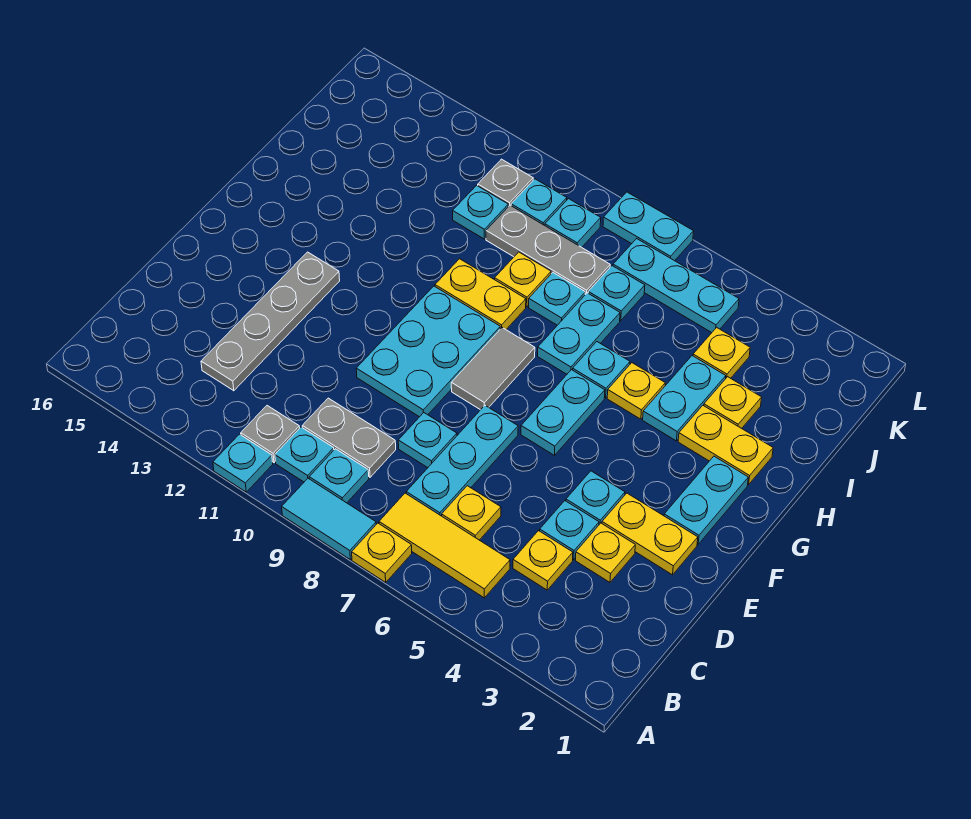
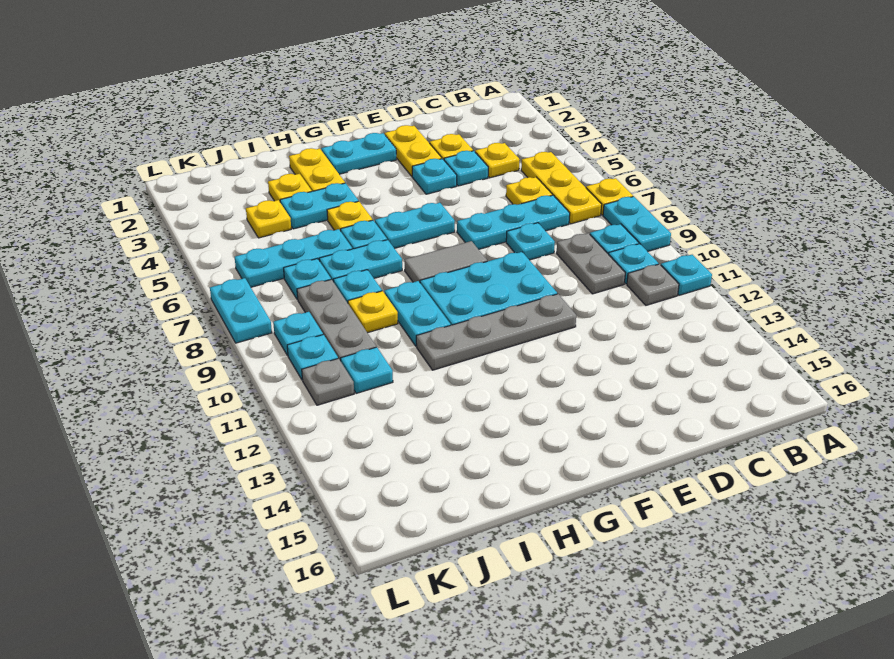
cyan 1x2 tile [282,478,376,559] -> cyan 1x2 plate [603,196,671,252]
yellow 1x3 tile [379,493,510,598] -> yellow 1x3 plate [521,152,602,224]
grey 1x4 plate [201,252,340,391] -> grey 1x4 plate moved to [416,294,576,370]
yellow 1x2 plate [435,259,526,329] -> cyan 1x2 plate [384,281,451,346]
cyan 1x3 plate [613,239,739,333] -> cyan 1x3 plate turned to [235,229,352,287]

